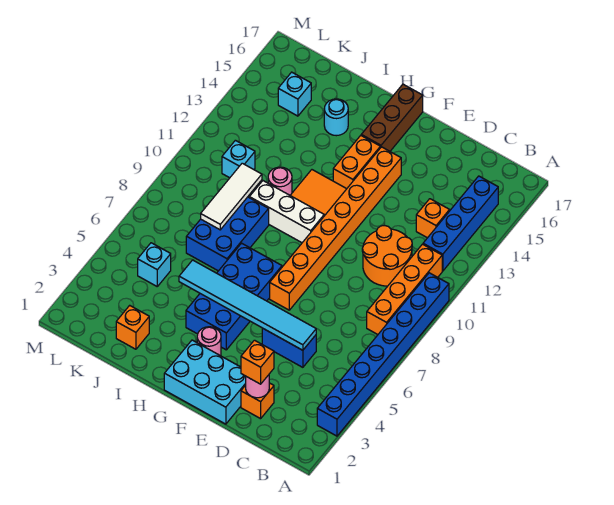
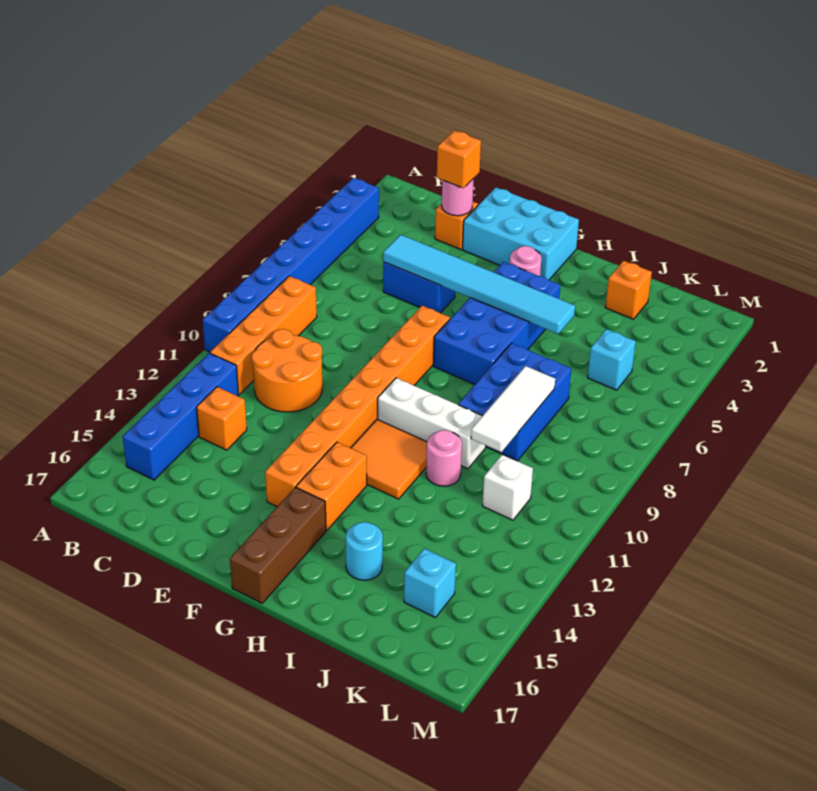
cyan 1x1 brick [222,140,255,178] -> white 1x1 brick [483,454,533,520]

